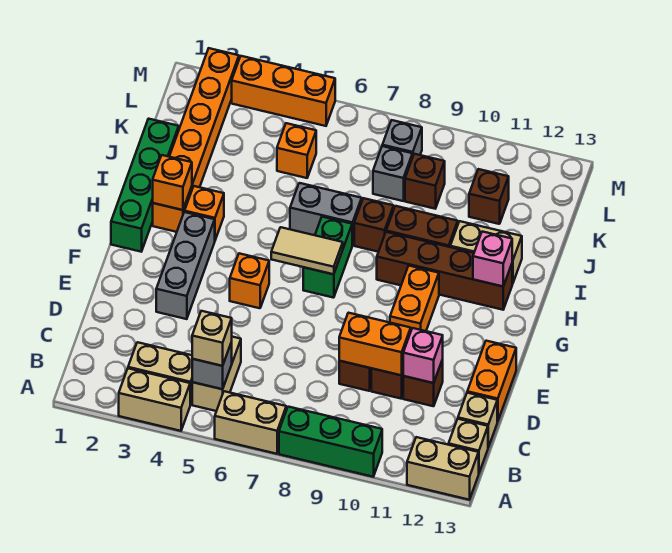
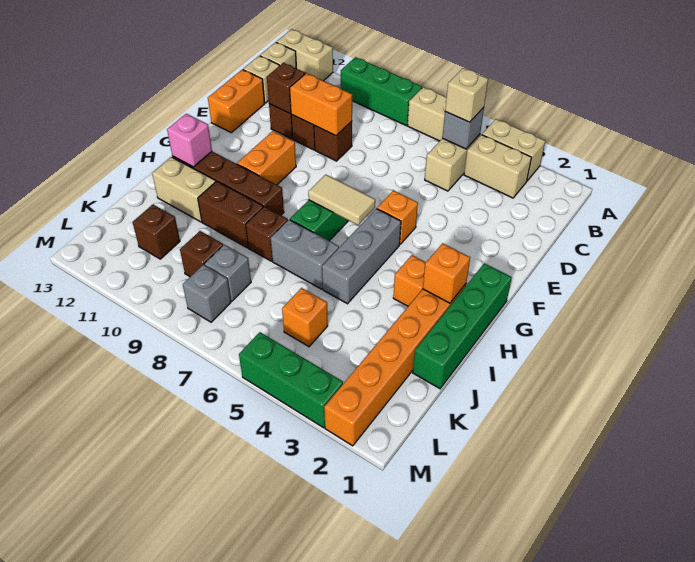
pink 1x1 brick [403,328,443,383] -> brown 1x1 brick [267,63,305,114]
grey 1x3 brick [156,212,215,319] -> grey 1x3 brick moved to [322,209,401,304]
orange 1x3 brick [232,56,335,126] -> green 1x3 brick [239,332,343,428]

